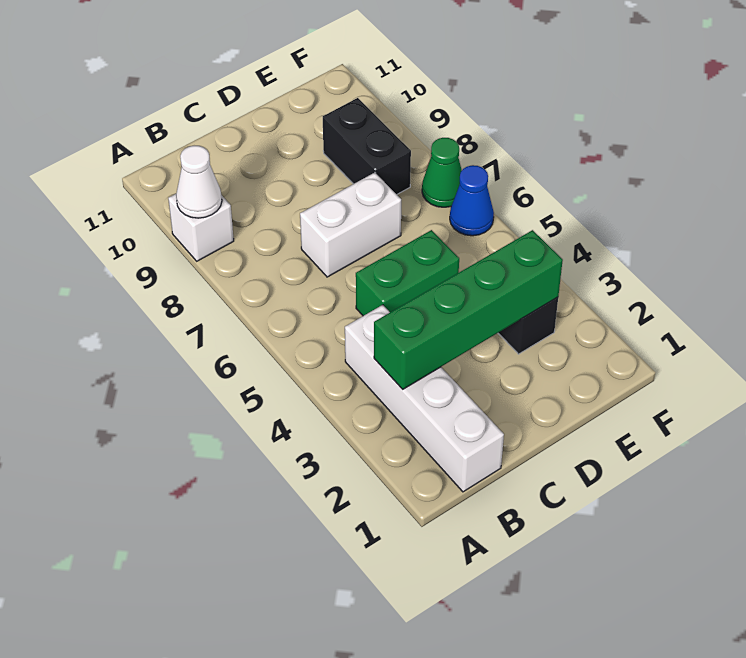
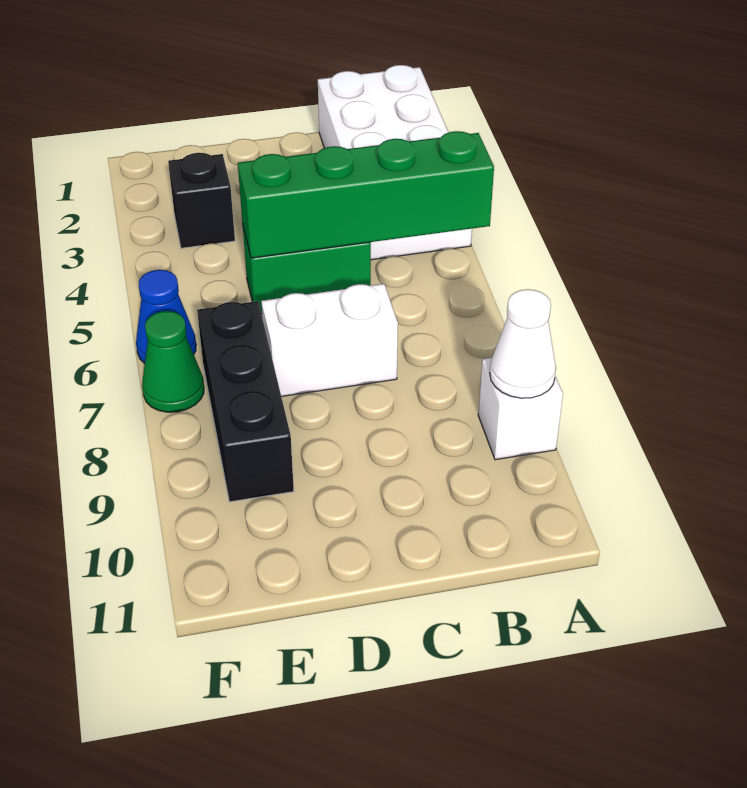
white 1x4 brick [345,305,504,492] -> white 2x4 brick [318,65,472,260]
green 1x4 brick [374,230,563,389] -> green 1x4 brick moved to [238,131,494,258]
black 1x2 brick [323,98,411,194] -> black 1x3 brick [197,301,294,502]

